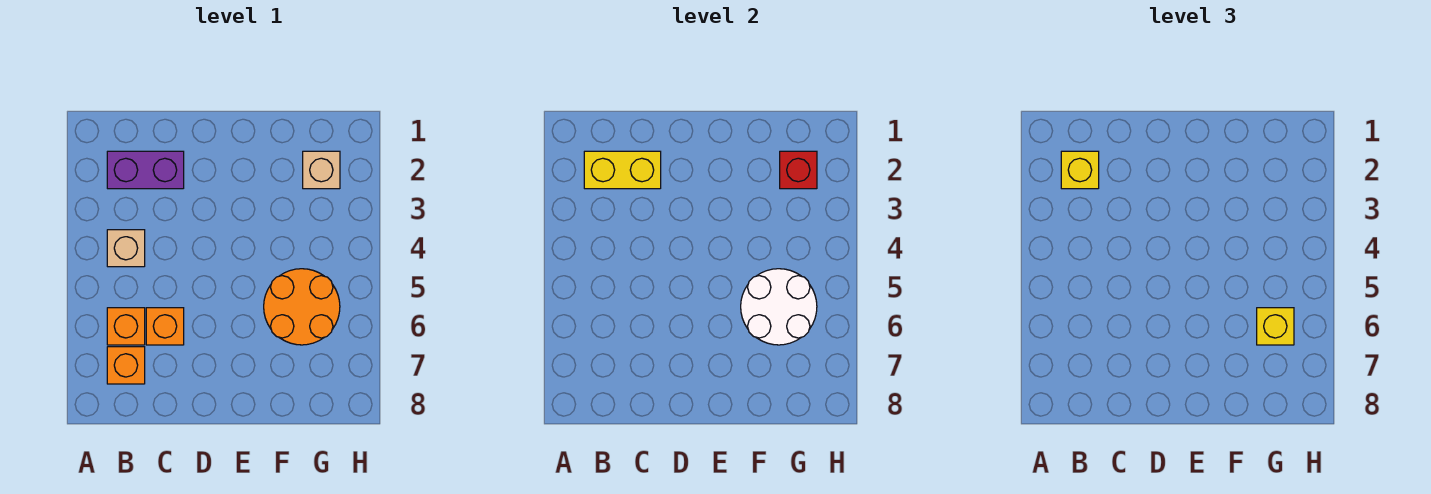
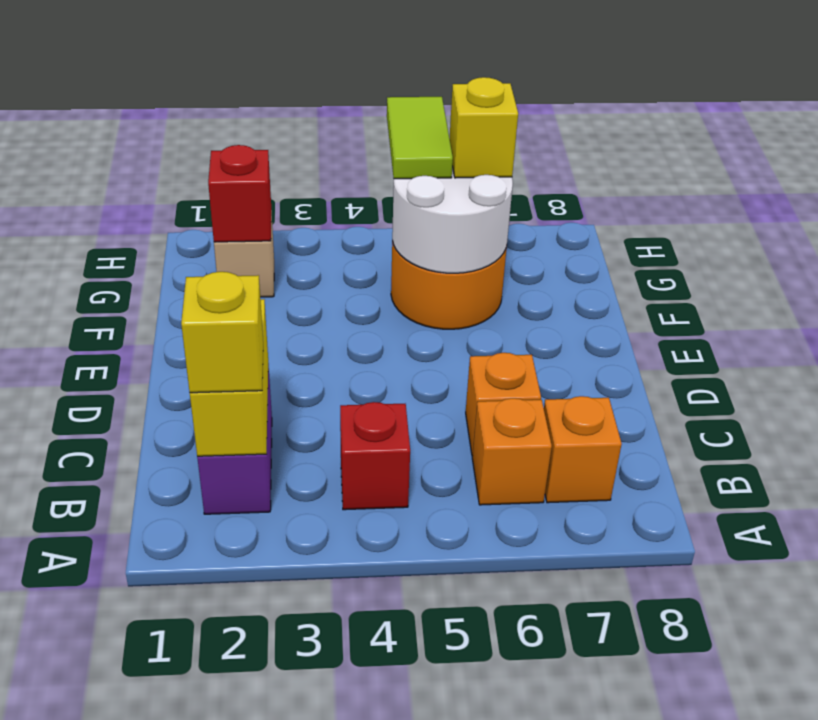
tan 1x1 brick [107,230,145,267] -> red 1x1 brick [340,402,410,510]
none -> lime 1x2 tile [387,97,453,179]

